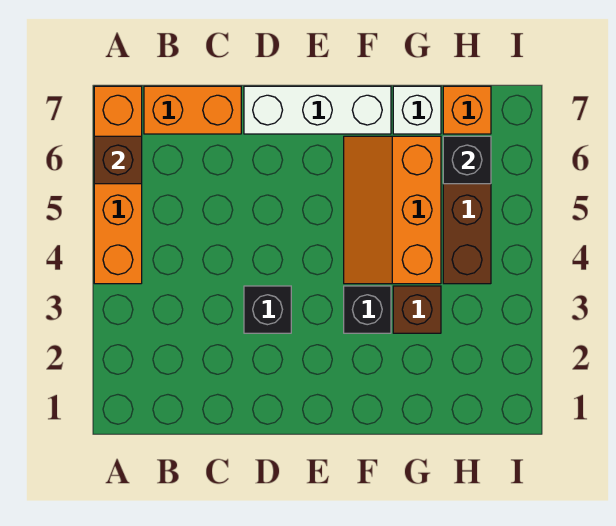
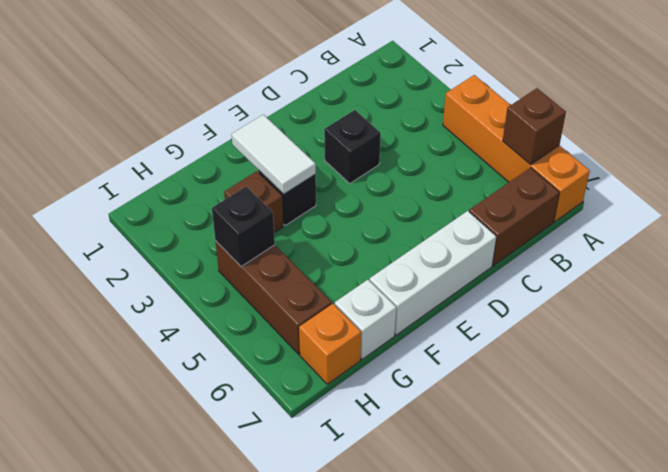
orange 1x2 brick [144,86,241,134] -> brown 1x2 brick [469,168,559,266]
none -> white 1x2 tile [231,115,316,194]
orange 2x3 slope [344,136,441,284] -> none
black 1x1 brick [443,136,491,184] -> black 1x1 brick moved to [212,186,275,267]

